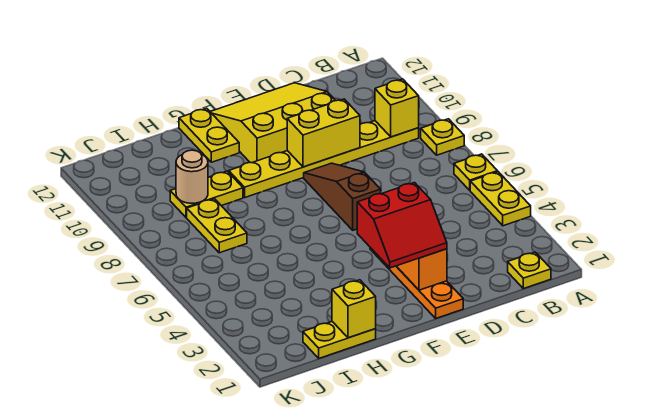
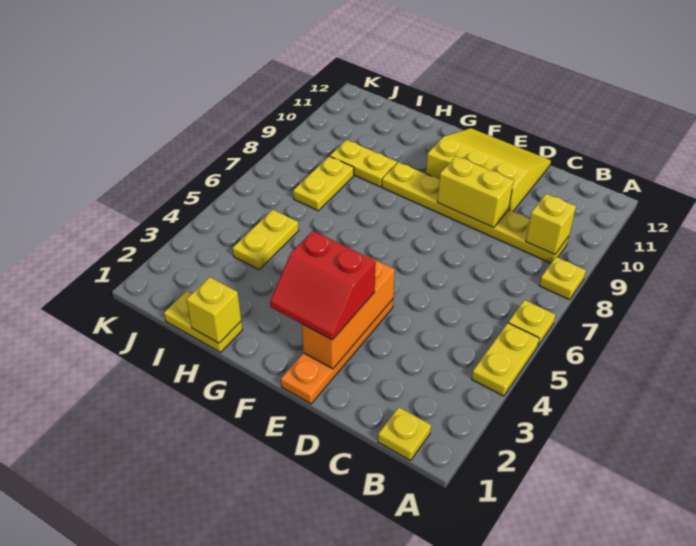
brown 1x3 slope [304,163,381,230] -> none
yellow 1x2 plate [179,108,239,162] -> yellow 1x2 plate moved to [233,210,299,270]
tan 1x1 round brick [176,150,208,203] -> none

